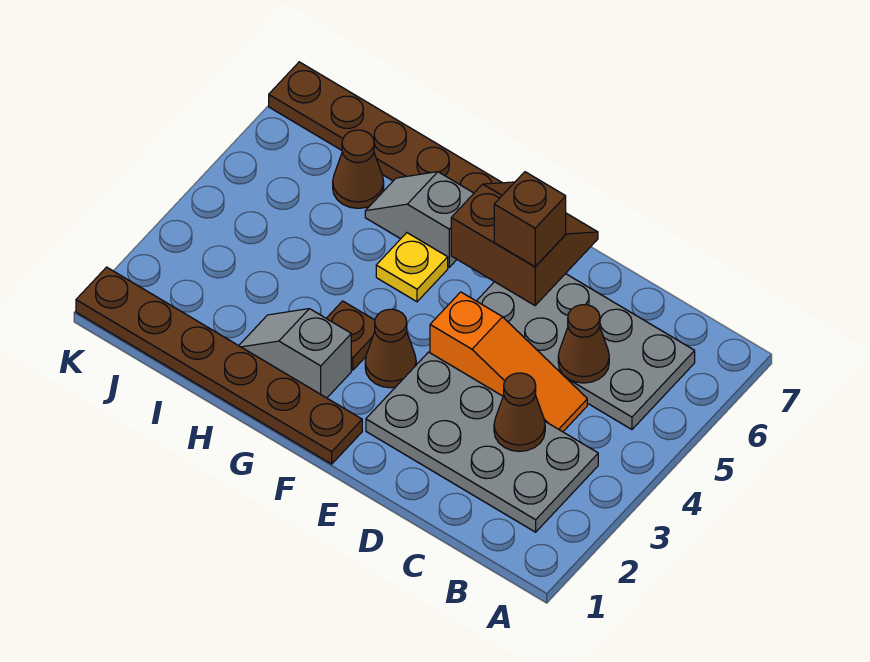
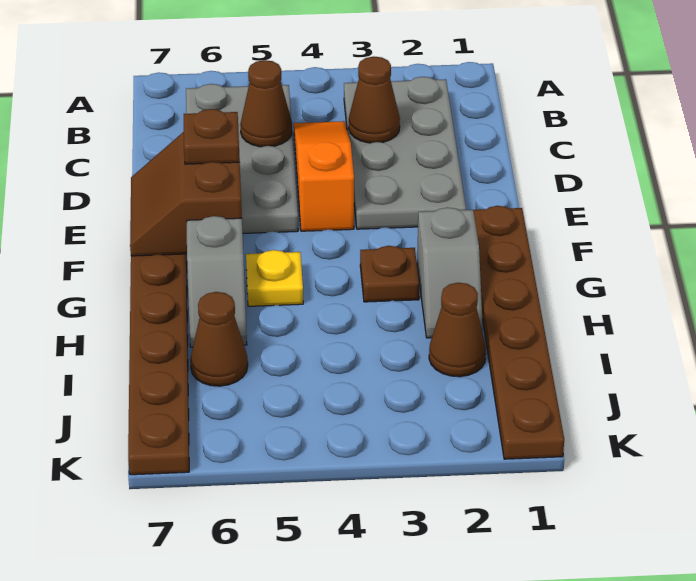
brown 1x1 brick [494,172,566,267] -> brown 1x1 plate [184,109,240,164]
brown 1x1 cone [365,309,416,388] -> brown 1x1 cone moved to [429,283,486,377]

